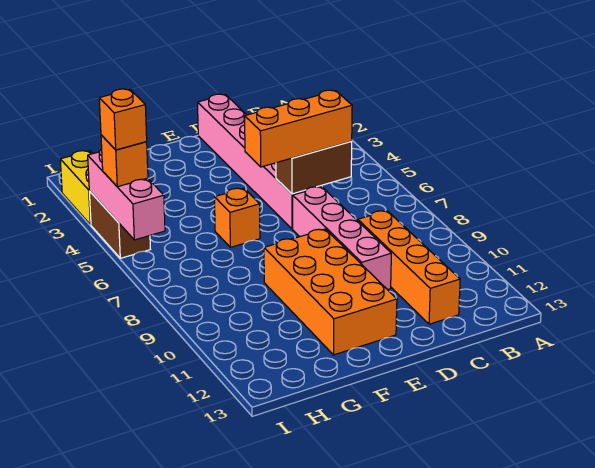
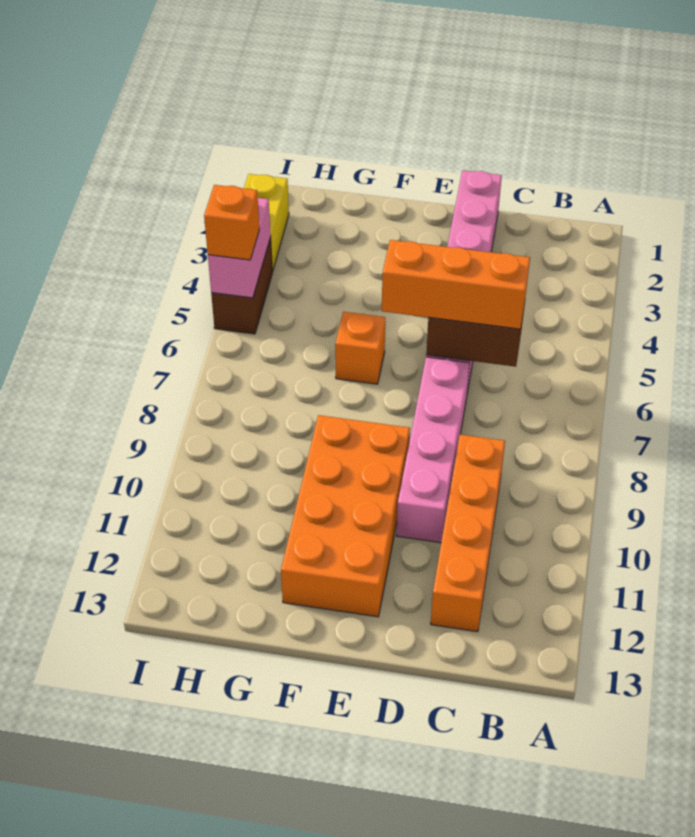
pink 1x3 brick [88,149,165,240] -> pink 1x2 brick [208,198,271,298]
orange 1x1 brick [99,89,147,150] -> none

